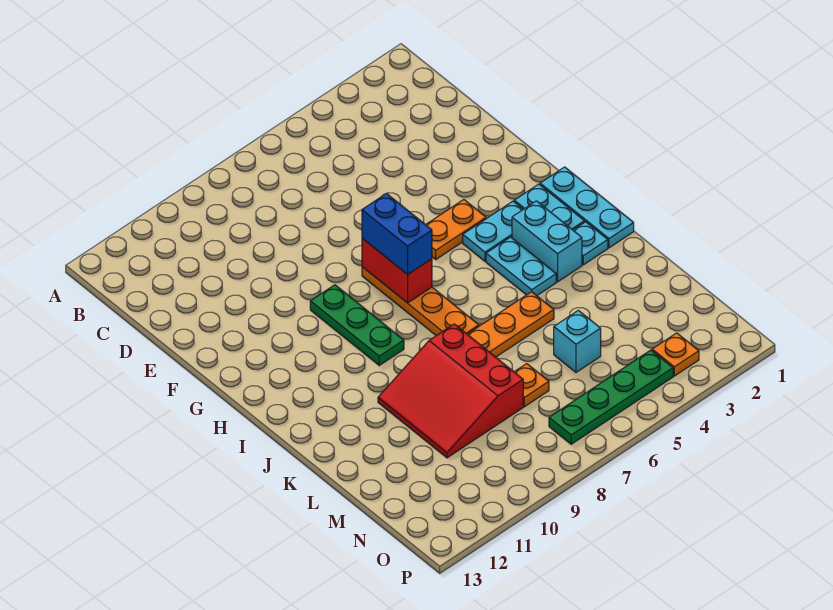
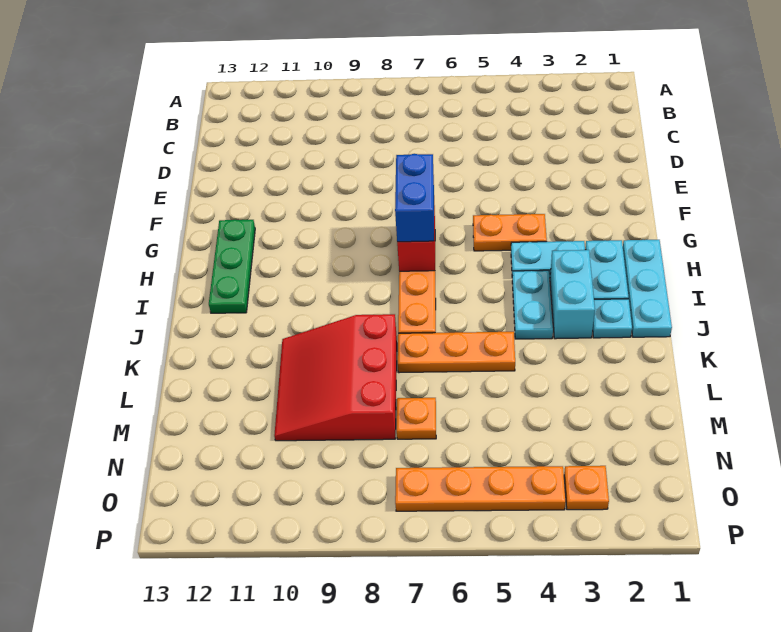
green 1x3 plate [310,285,404,365] -> green 1x3 plate moved to [209,220,255,313]
cyan 1x1 brick [554,310,601,372] -> none
green 1x4 plate [549,350,673,444] -> orange 1x4 plate [395,466,566,511]

